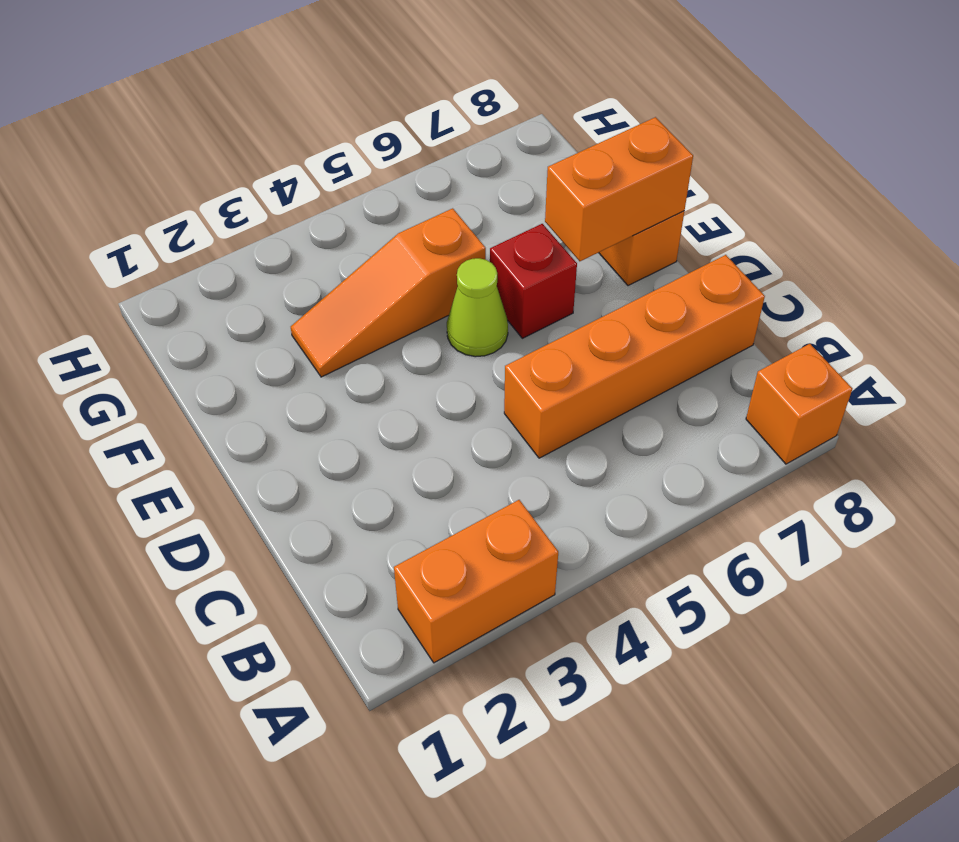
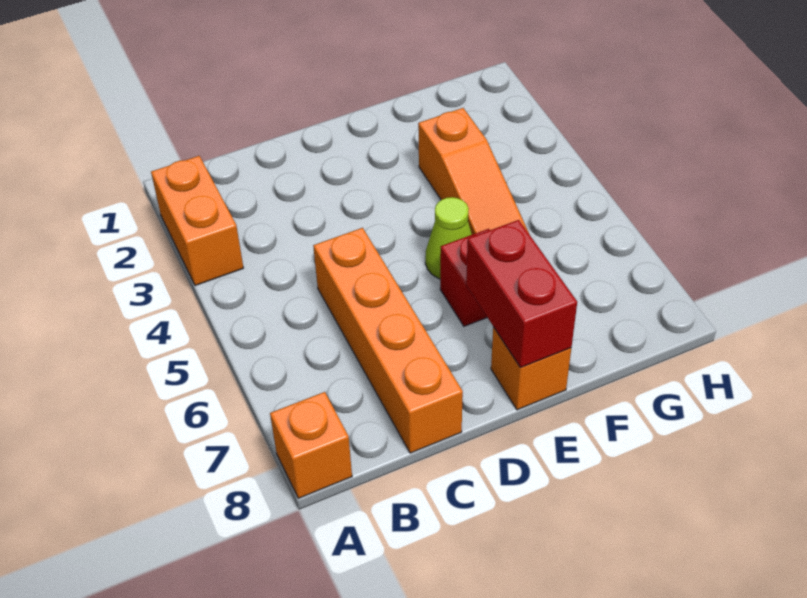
orange 1x2 brick [545,117,693,261] -> red 1x2 brick [466,220,577,368]
orange 1x3 slope [291,208,486,377] -> orange 1x3 slope turned to [418,108,529,235]

